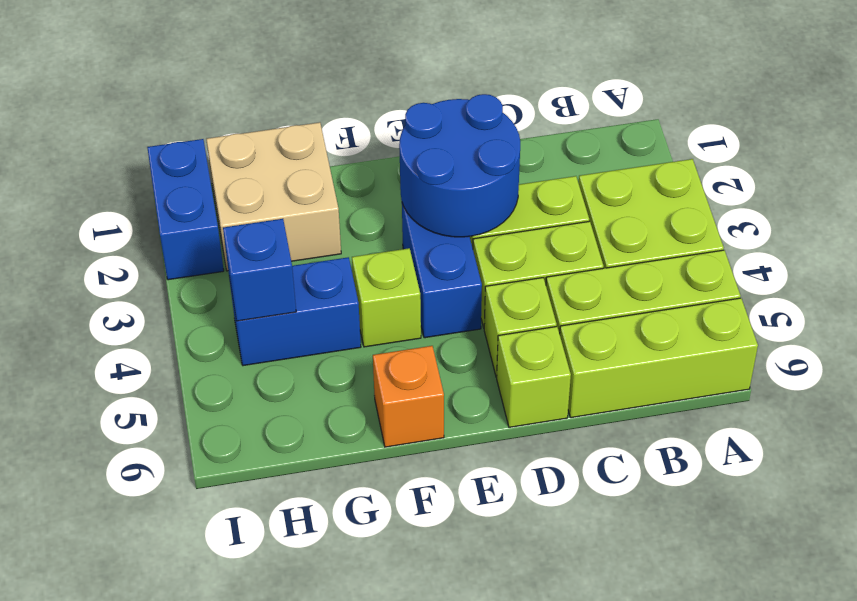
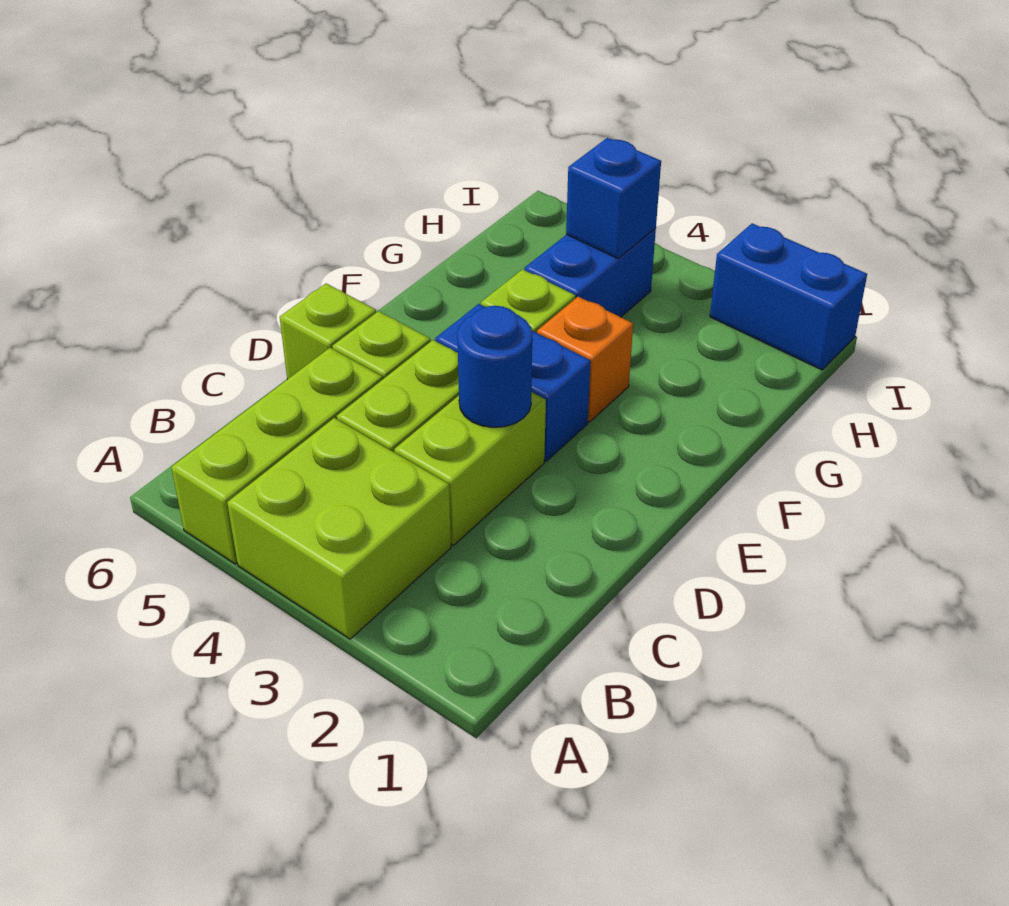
lime 1x3 brick [560,298,758,418] -> none
blue 2x2 round brick [399,94,520,237] -> blue 1x1 round brick [457,306,532,428]
orange 1x1 brick [373,346,444,447] -> orange 1x1 brick moved to [537,297,633,422]
tan 2x2 brick [206,122,341,271] -> none

